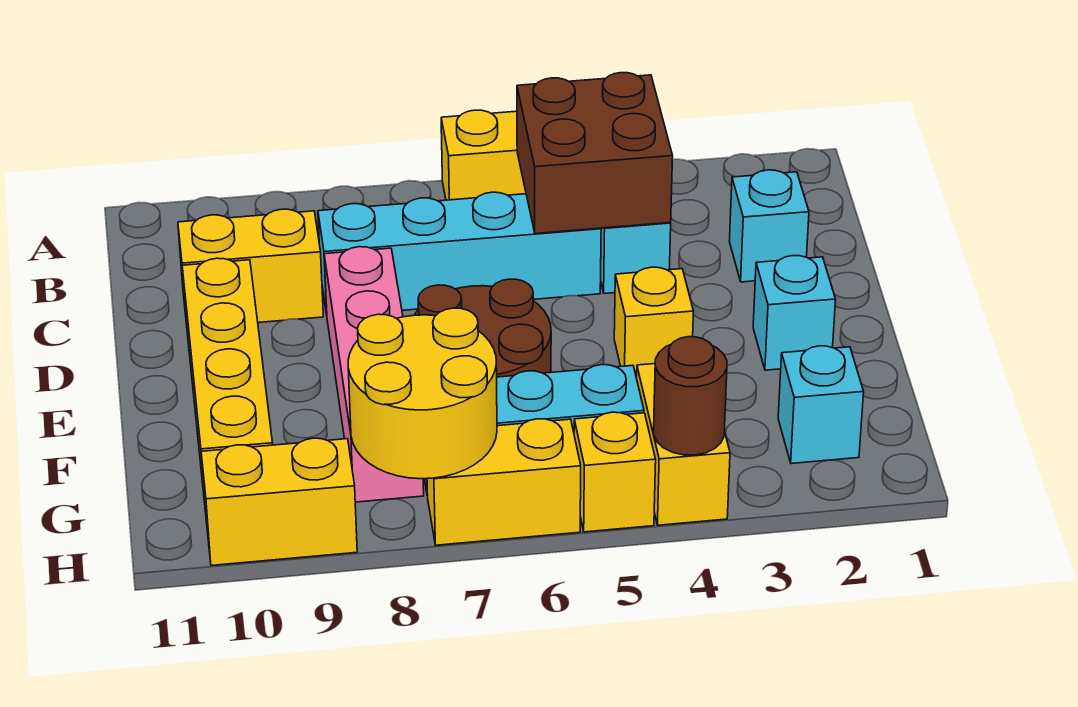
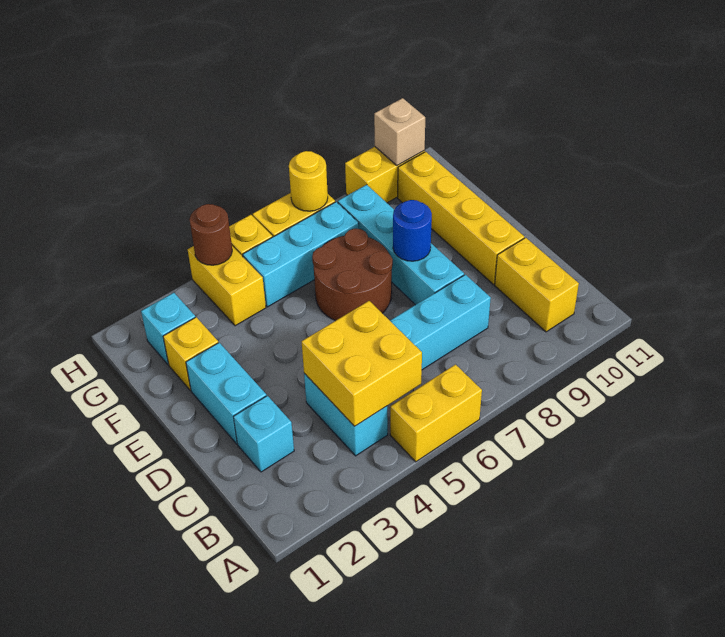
brown 2x2 brick [517,73,673,234] -> yellow 2x2 brick [302,301,422,426]
yellow 1x2 brick [178,209,323,324] -> yellow 1x2 brick turned to [495,238,579,332]
pink 1x4 brick [324,247,424,502] -> cyan 1x4 brick [338,185,464,305]
cyan 1x1 brick [753,256,836,370] -> cyan 1x2 brick [186,343,266,444]
yellow 1x1 brick [614,267,693,378] -> yellow 1x1 brick moved to [163,317,218,390]
none -> blue 1x1 round brick [393,200,432,261]
yellow 2x2 round brick [348,308,497,479] -> yellow 1x1 round brick [289,151,328,211]
none -> tan 1x1 brick [374,98,425,165]

